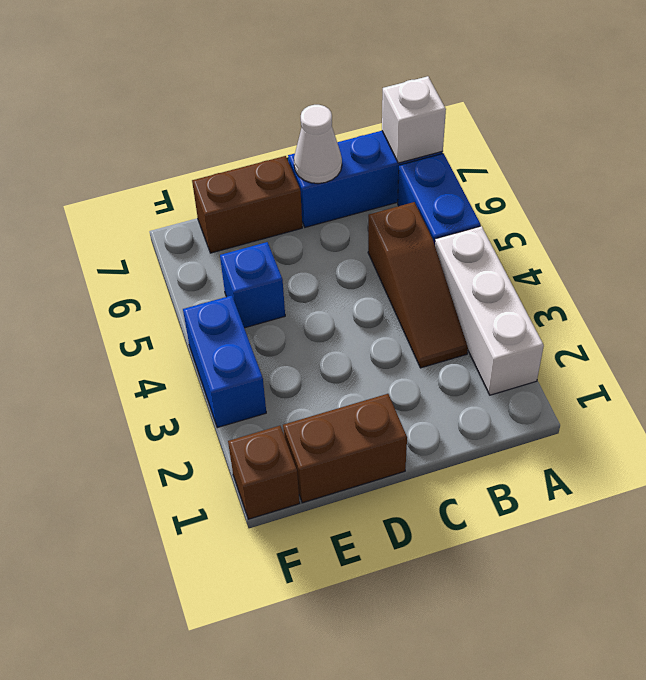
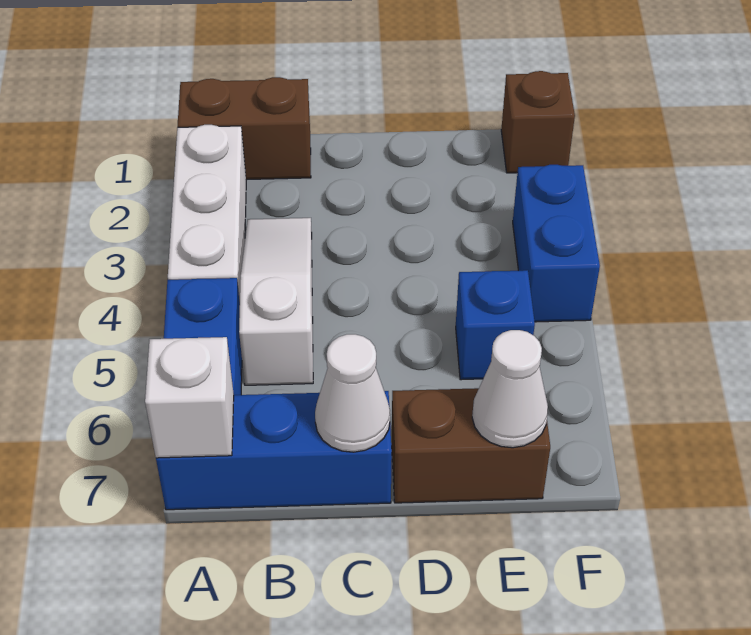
brown 1x3 slope [368,202,468,368] -> white 1x3 slope [239,218,313,385]
brown 1x2 brick [283,394,407,503] -> brown 1x2 brick moved to [178,77,311,180]
none -> white 1x1 cone [472,330,548,448]

